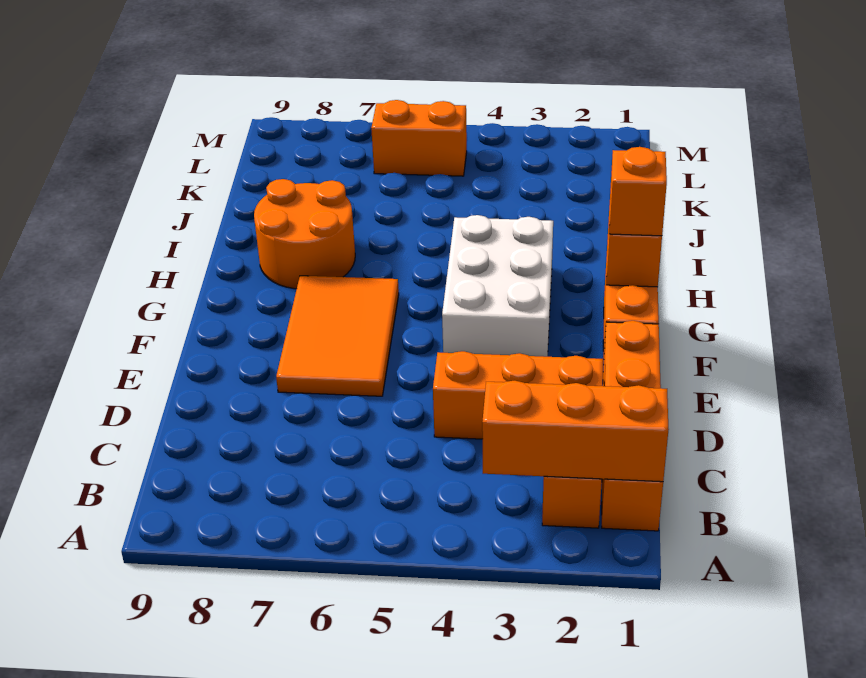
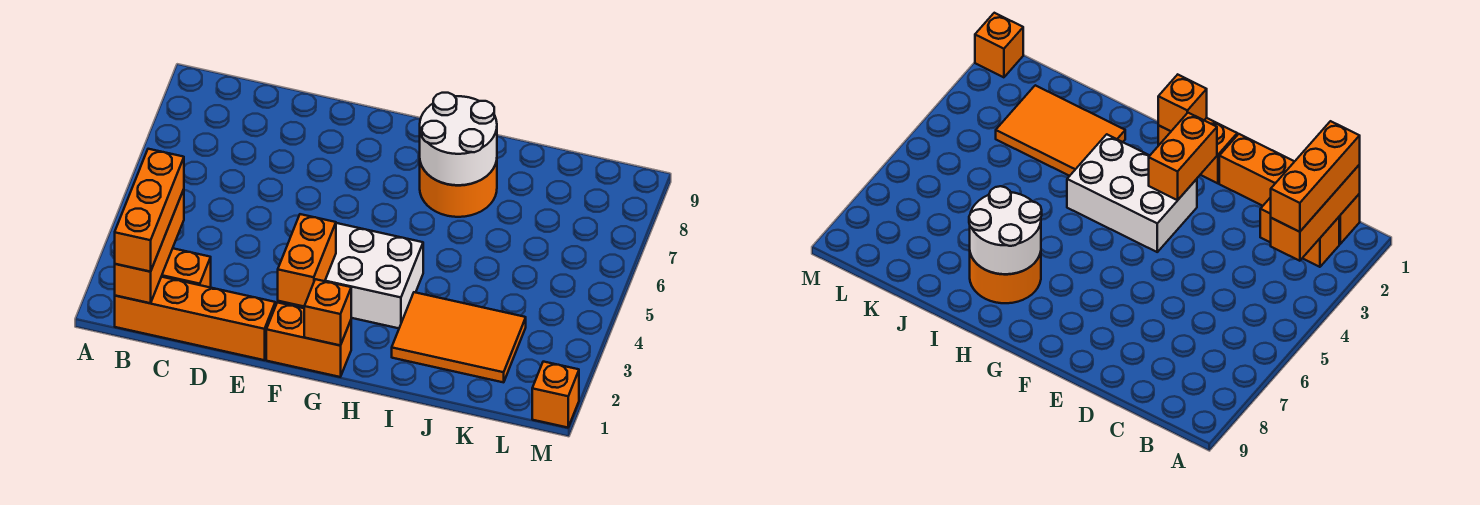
orange 1x3 brick [433,351,603,439] -> orange 1x3 brick moved to [115,149,184,272]
orange 2x3 tile [276,276,399,396] -> orange 2x3 tile moved to [392,292,526,382]
orange 1x1 brick [609,147,667,236] -> orange 1x1 brick moved to [532,362,579,428]
none -> white 2x2 round brick [420,93,497,185]
orange 1x2 brick [371,100,467,176] -> orange 1x2 brick moved to [278,214,336,306]

